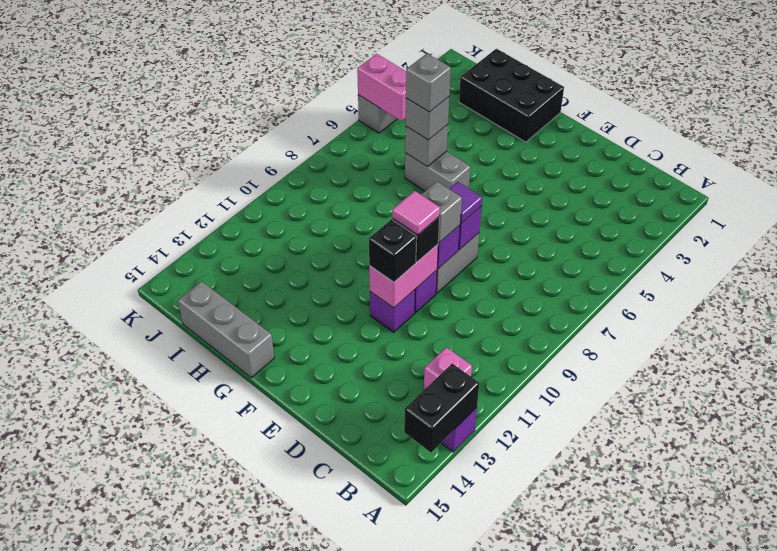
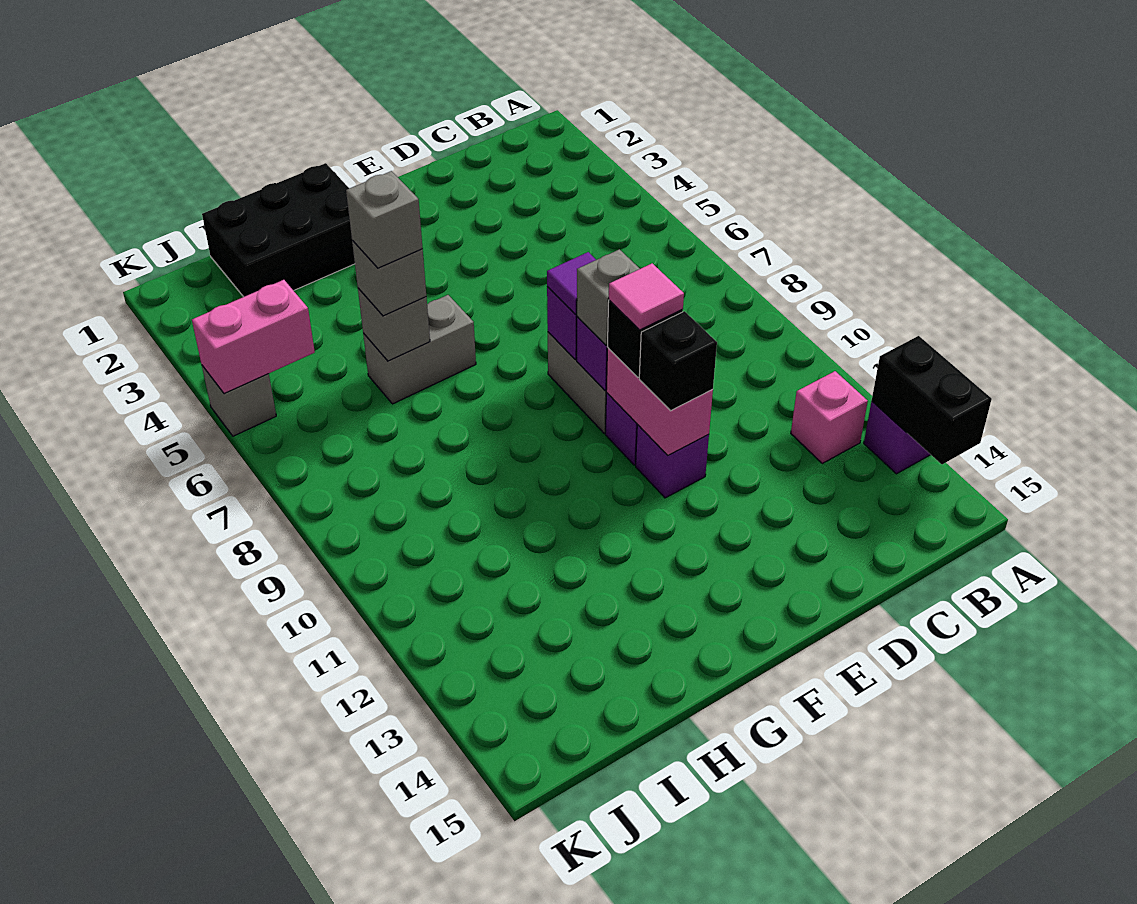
grey 1x3 brick [178,281,274,378] -> none

